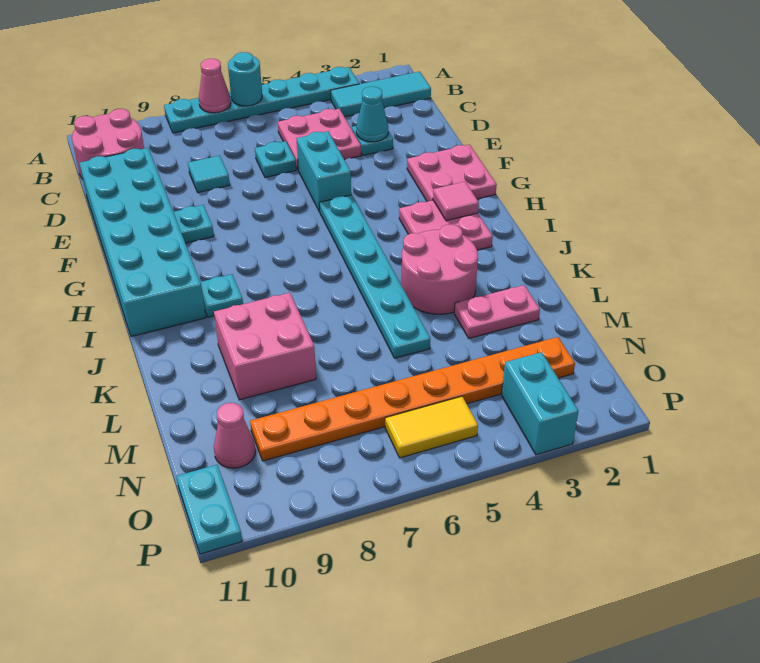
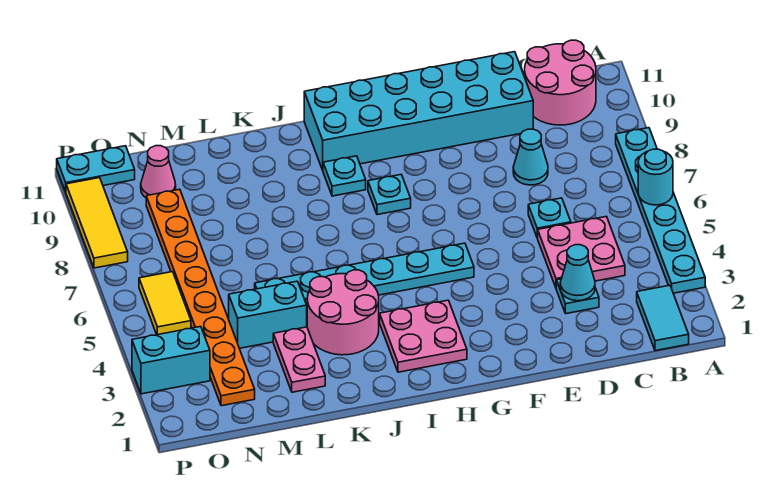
pink 1x1 cone [199,59,231,113] -> none
cyan 1x3 tile [331,72,431,117] -> cyan 1x2 tile [637,285,689,351]
cyan 1x1 tile [188,156,230,192] -> cyan 1x1 cone [513,129,548,185]
cyan 1x2 brick [297,131,351,212] -> cyan 1x2 brick moved to [229,281,307,348]
pink 2x2 plate [407,145,497,202] -> none
cyan 1x1 plate [173,205,214,243] -> cyan 1x1 plate moved to [368,175,411,215]
pink 1x1 tile [433,182,479,221] -> none
pink 2x2 brick [214,293,316,400] -> none
none -> yellow 1x3 tile [66,178,128,268]

